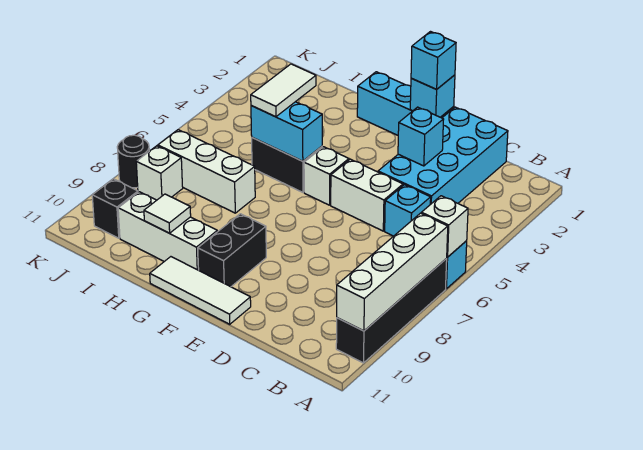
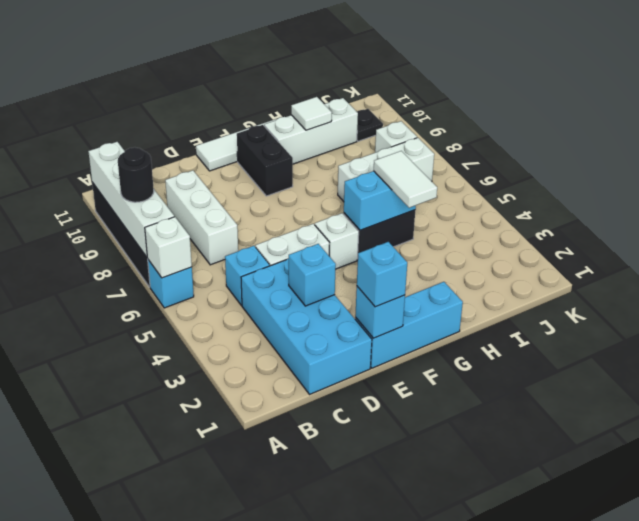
none -> white 1x3 brick [165,170,238,265]
black 1x1 brick [92,179,138,238] -> black 1x1 plate [357,109,383,141]
black 1x1 round brick [117,135,149,188] -> black 1x1 round brick moved to [118,147,154,202]

